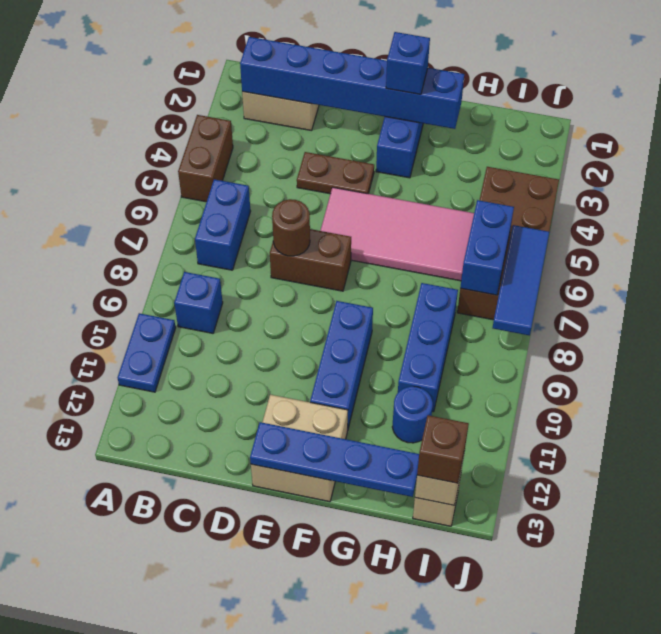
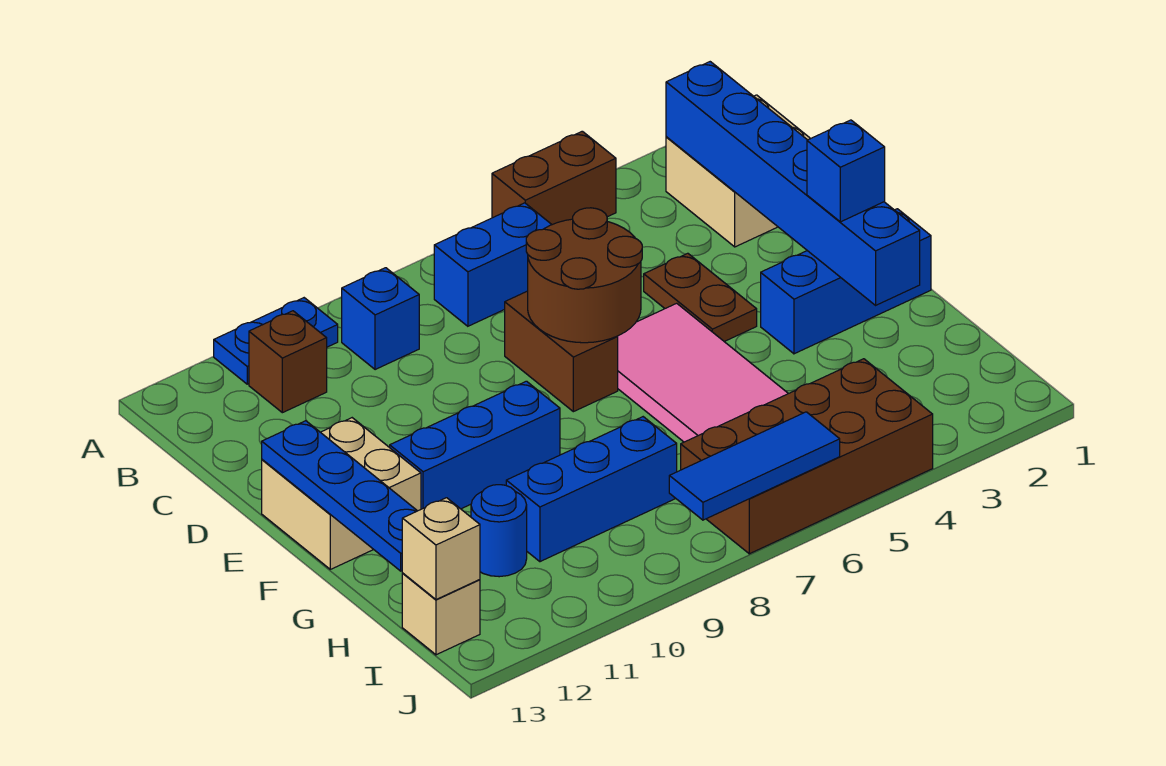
brown 1x1 round brick [272,199,310,256] -> brown 2x2 round brick [526,208,642,343]
blue 1x2 brick [460,200,514,295] -> none
brown 1x1 brick [417,415,469,483] -> brown 1x1 brick moved to [249,311,327,413]

